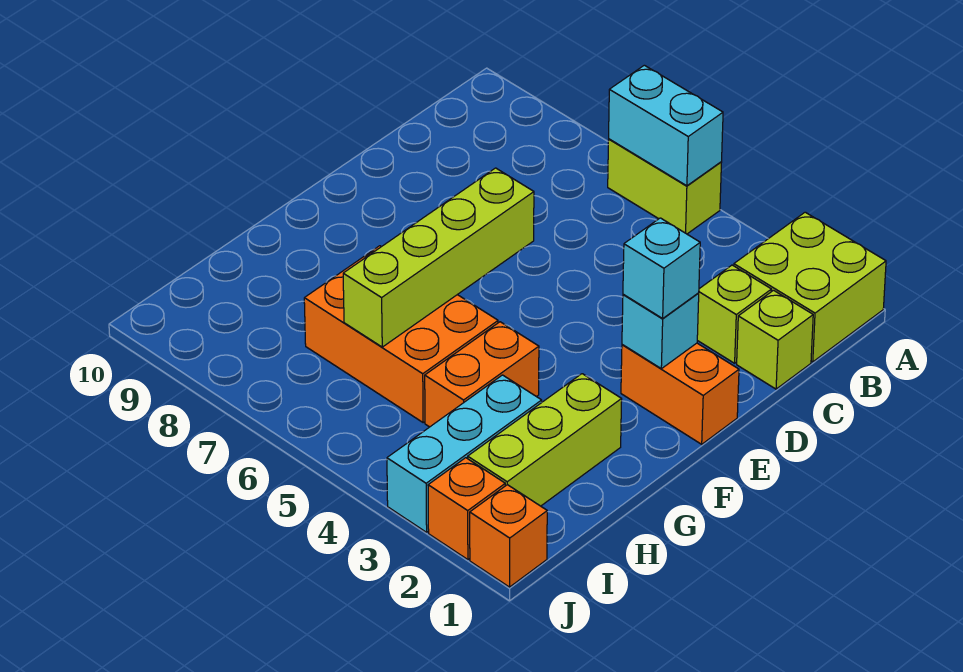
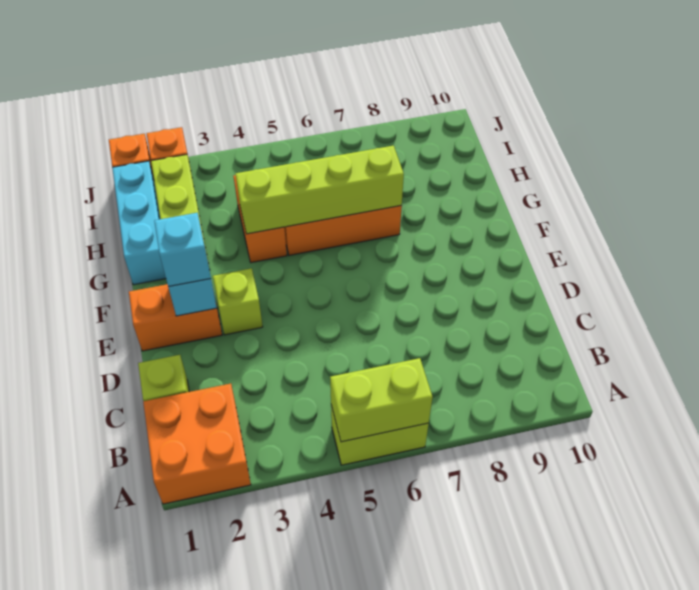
lime 2x2 brick [734,212,886,362] -> orange 2x2 brick [143,384,251,504]
cyan 1x2 brick [609,65,723,186] -> lime 1x2 brick [330,358,433,442]
lime 1x1 brick [697,265,772,363] -> lime 1x1 brick moved to [213,268,263,335]
lime 1x4 brick [343,168,534,347] -> lime 1x4 brick turned to [235,146,404,234]
cyan 1x3 brick [387,375,542,532] -> cyan 1x3 brick moved to [112,161,166,285]

